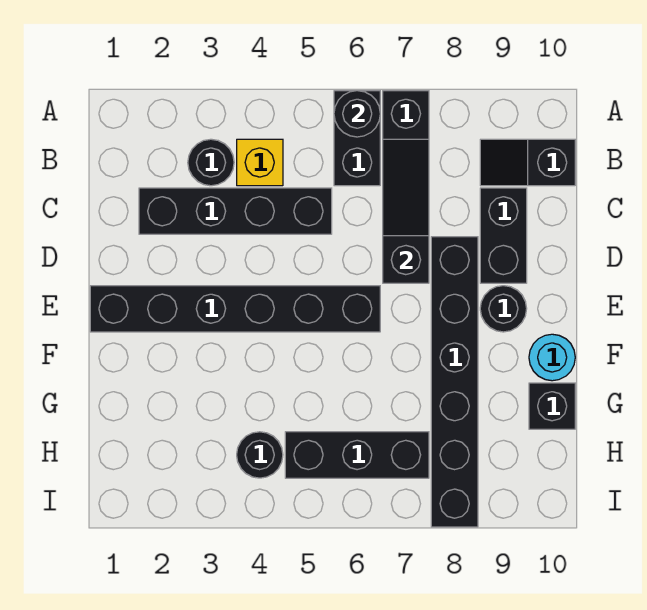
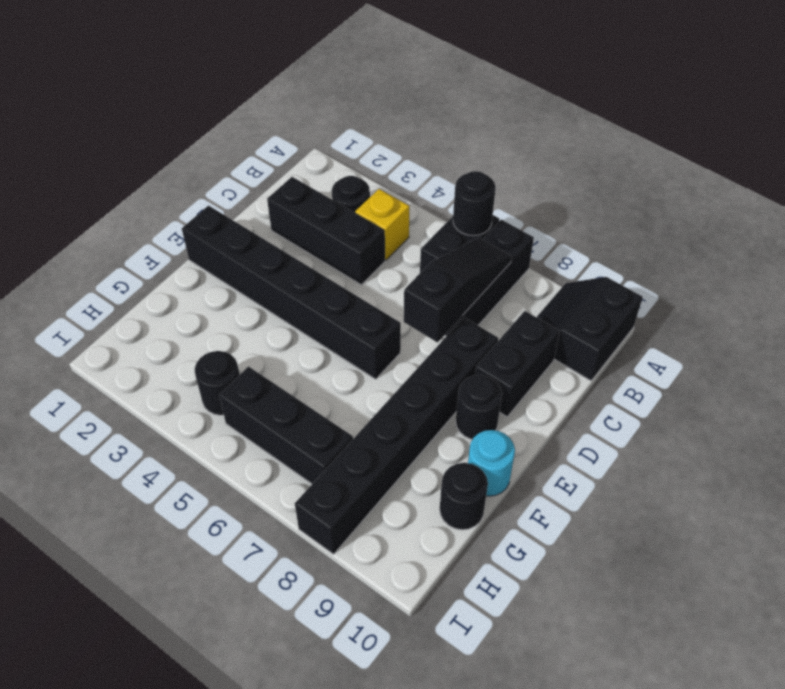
black 1x2 slope [480,139,575,186] -> black 2x2 slope [537,277,643,381]
black 1x4 brick [139,188,332,234] -> black 1x3 brick [267,177,385,285]
black 1x1 brick [529,383,575,429] -> black 1x1 round brick [440,463,488,530]

